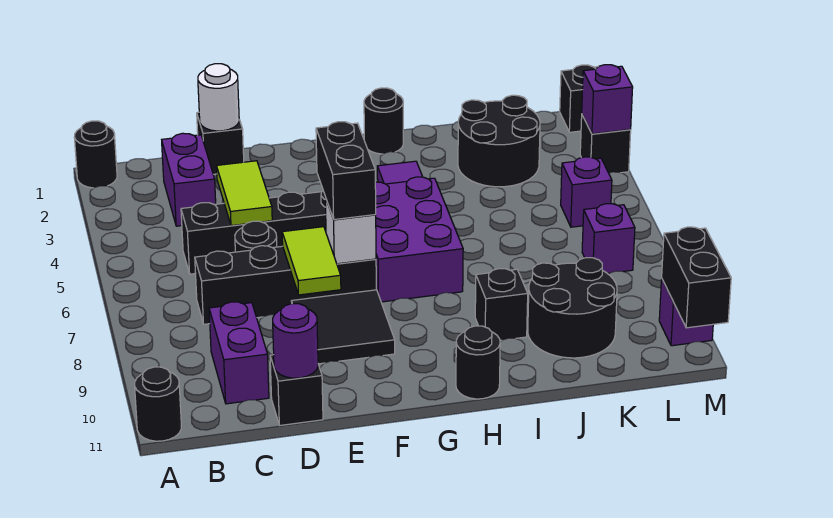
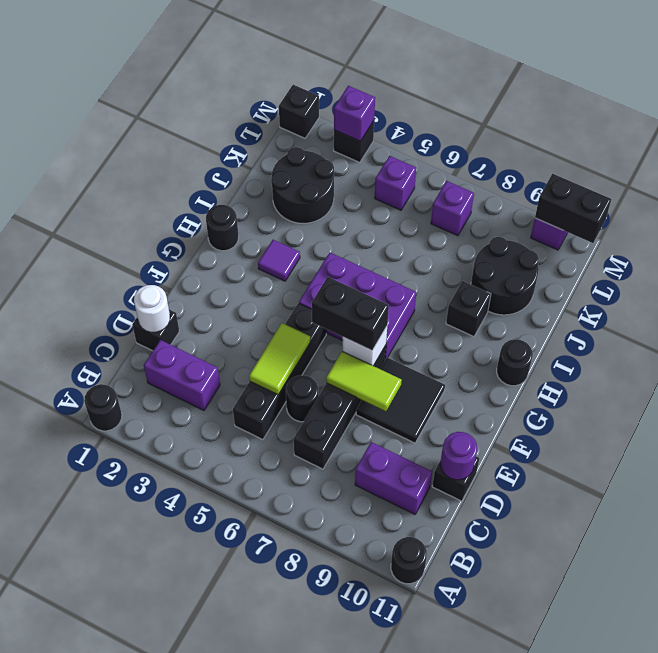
lime 1x2 tile [216,161,272,226] -> lime 1x2 tile turned to [249,323,310,395]

